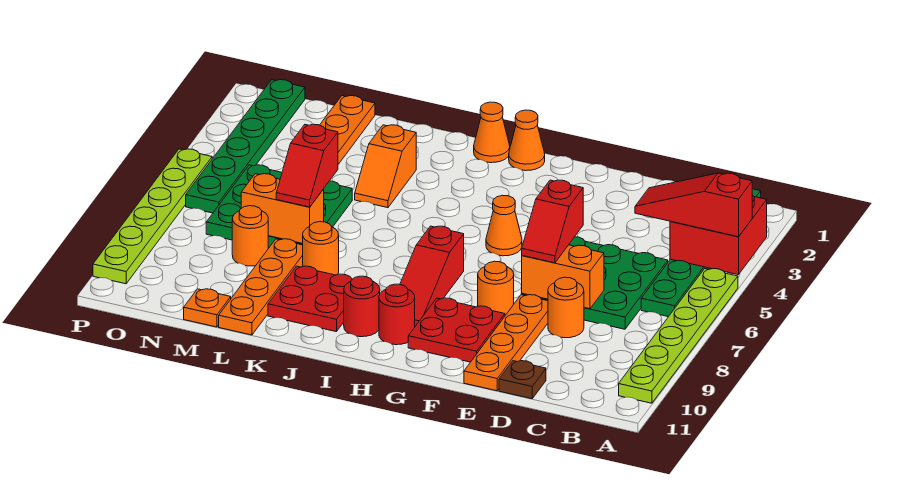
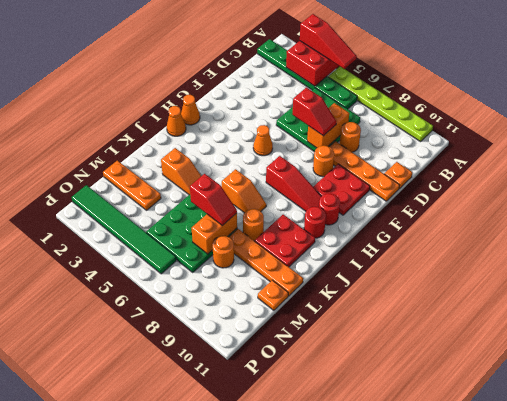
red 1x3 slope [635,173,752,237] -> red 1x3 slope turned to [300,14,357,69]
brown 1x1 plate [499,361,546,399] -> orange 1x1 plate [385,162,412,189]
none -> orange 1x2 slope [222,169,266,213]
green 1x6 plate [186,80,305,213] -> green 1x6 tile [72,185,176,274]
lime 1x6 plate [93,149,212,284] -> none

